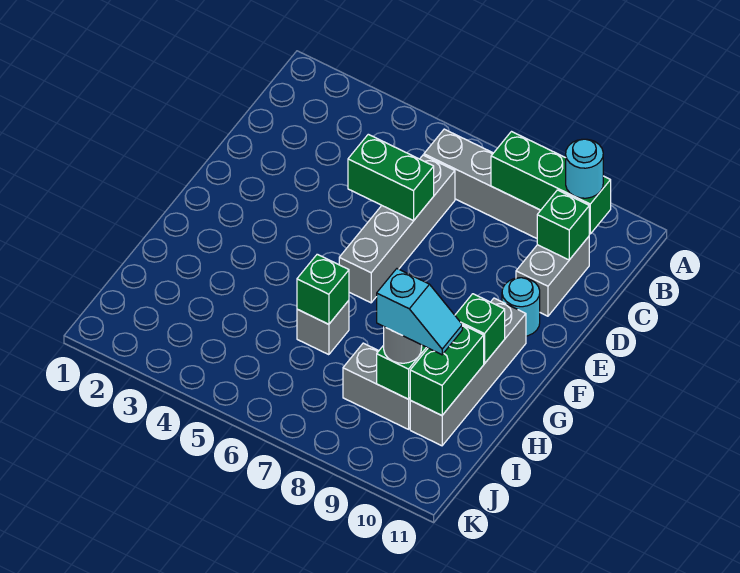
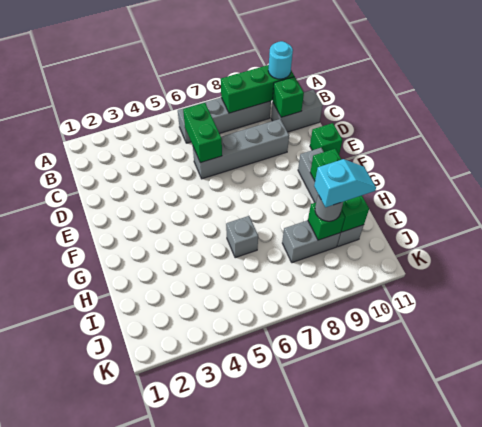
grey 1x4 brick [339,155,455,303] -> grey 1x4 brick turned to [193,119,289,179]
grey 1x2 brick [516,237,589,316] -> grey 1x2 brick turned to [271,89,323,132]
green 1x2 brick [348,134,434,221] -> green 1x2 brick turned to [183,103,222,163]
cyan 1x1 round brick [502,278,540,336] -> none
green 1x1 brick [297,254,349,324] -> green 1x1 brick moved to [310,123,342,154]

